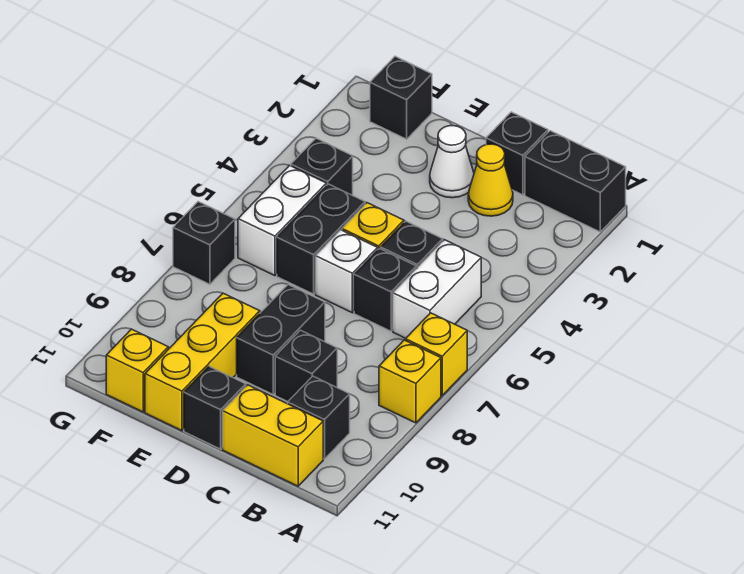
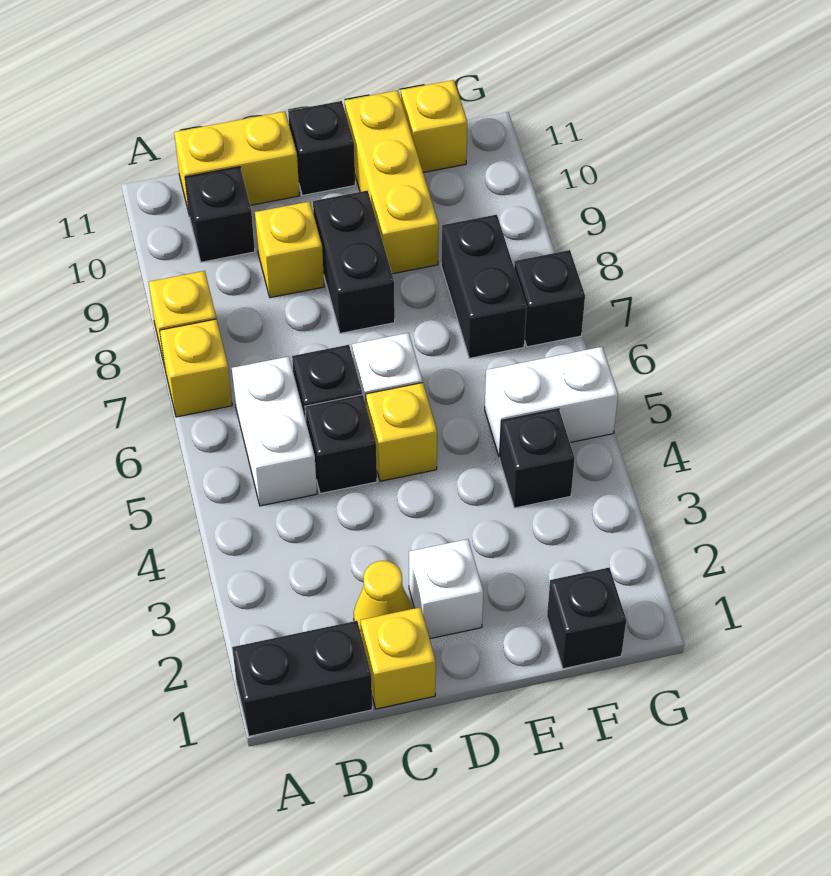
black 1x1 brick [486,112,548,195] -> yellow 1x1 brick [360,607,436,709]
black 1x1 brick [275,330,337,402] -> yellow 1x1 brick [255,202,324,298]
white 1x1 cone [430,126,474,198] -> white 1x1 brick [409,539,483,639]
black 1x2 brick [277,184,365,294] -> black 1x2 brick moved to [441,215,527,358]
white 1x2 brick [238,165,326,276] -> white 1x2 brick turned to [485,347,618,457]

